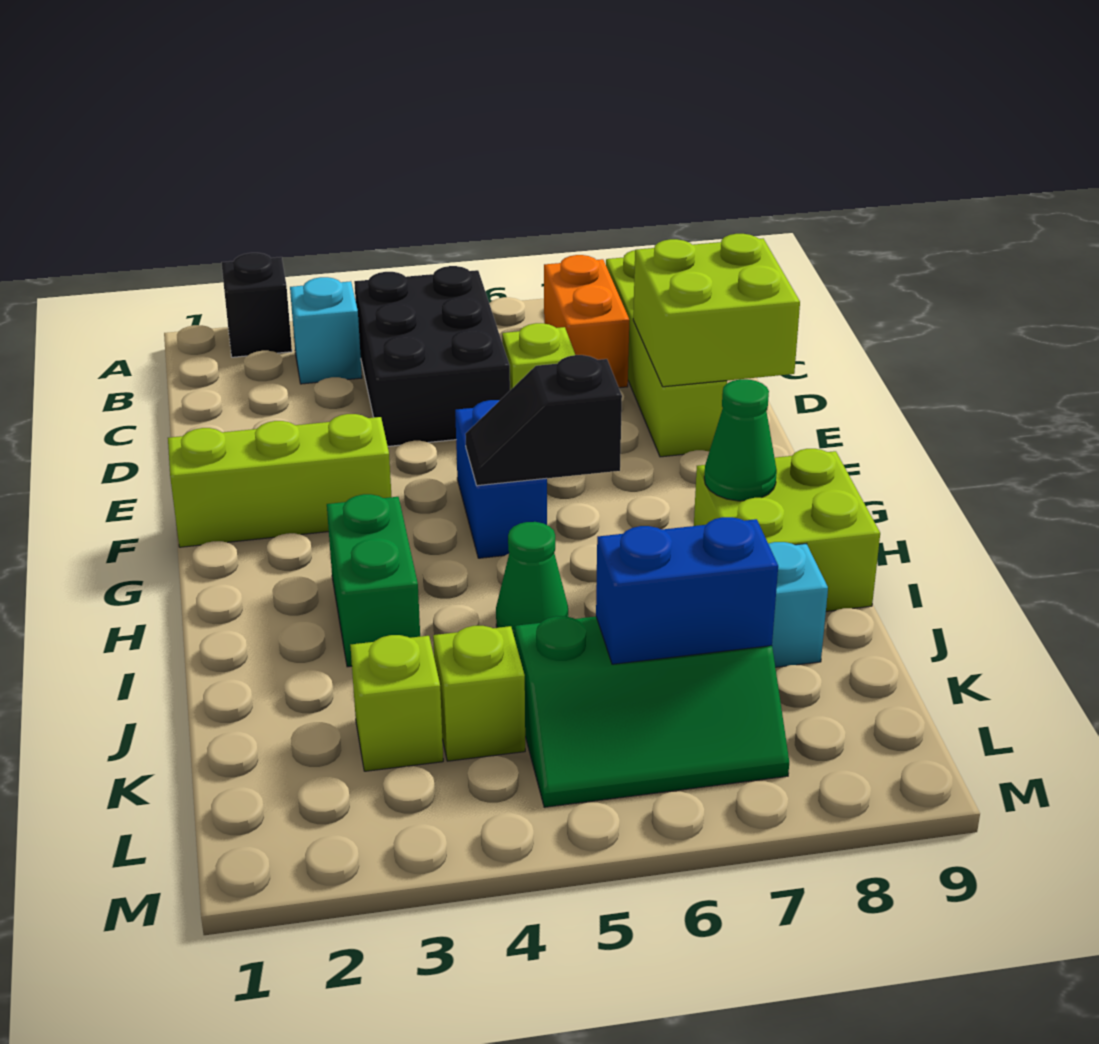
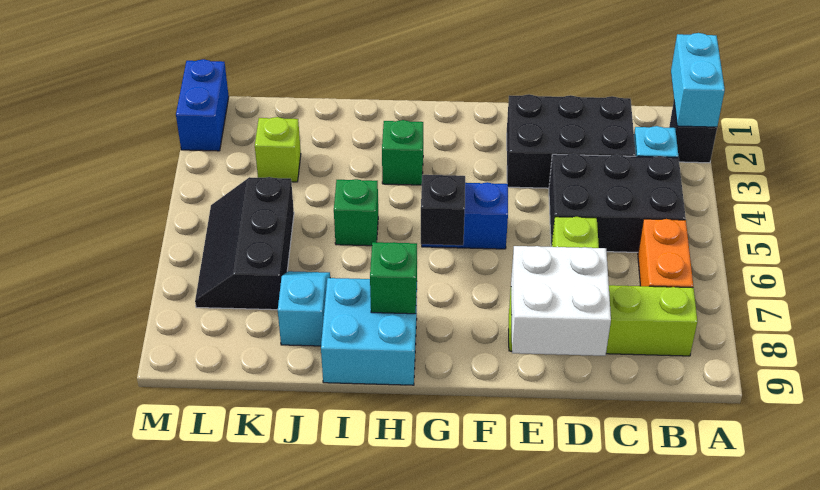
none -> cyan 1x2 brick [671,33,725,127]
orange 1x2 brick [544,255,629,388] -> orange 1x2 brick turned to [638,219,693,288]
none -> black 2x3 brick [507,94,636,188]
lime 2x2 brick [633,234,800,387] -> white 2x2 brick [511,246,611,356]
lime 1x3 brick [168,414,392,547] -> none
green 1x2 brick [327,494,420,667] -> green 1x1 brick [382,120,423,185]
lime 2x2 brick [694,449,880,611] -> cyan 2x2 brick [321,278,417,385]
green 1x1 cone [704,379,777,501] -> green 1x1 brick [370,242,417,314]
green 1x1 cone [496,522,568,638] -> green 1x1 brick [334,179,378,246]
lime 1x1 brick [433,626,525,761] -> none
green 2x3 slope [515,616,789,807] -> black 2x3 slope [195,177,294,310]
blue 1x2 brick [596,517,778,664] -> blue 1x2 brick moved to [176,59,229,151]

